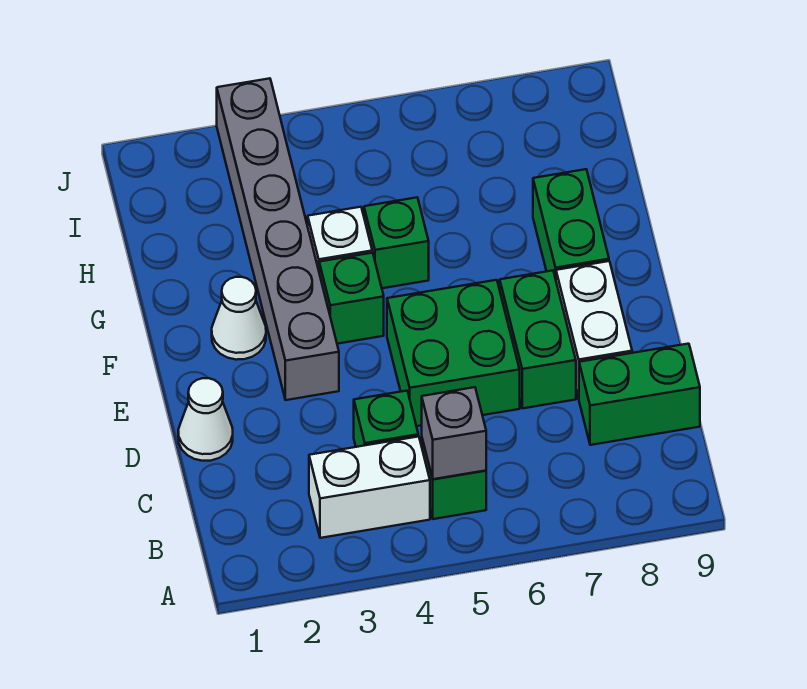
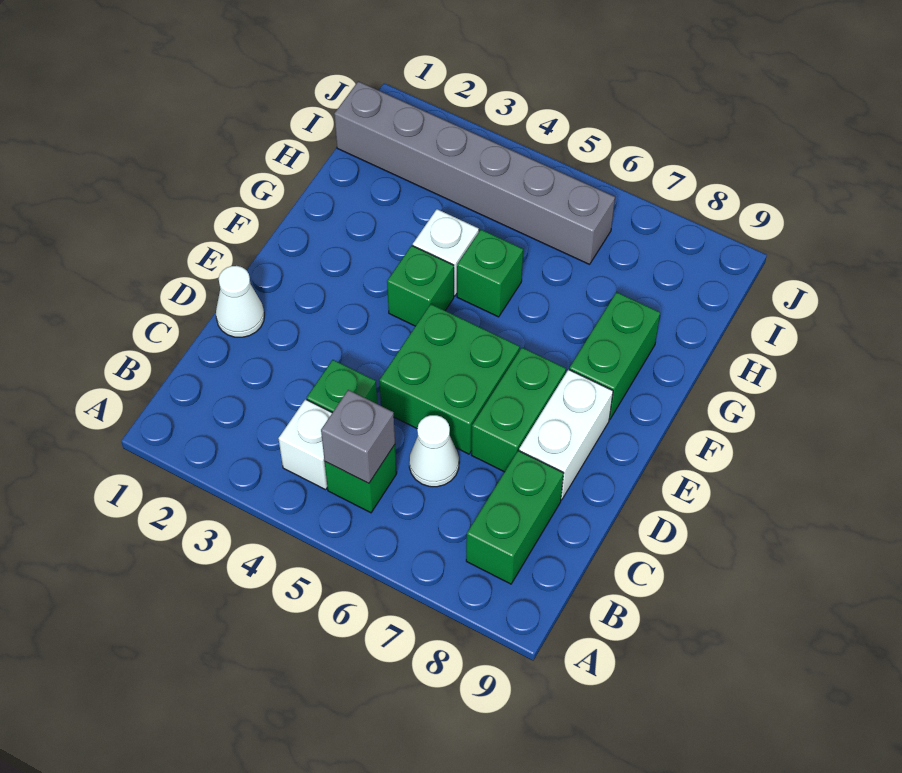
white 1x2 brick [309,436,430,538] -> white 1x1 brick [278,399,332,490]
green 1x2 brick [579,344,700,445] -> green 1x2 brick turned to [466,451,564,584]
grey 1x6 brick [217,78,339,400] -> grey 1x6 brick turned to [334,81,615,264]
white 1x1 cone [212,277,266,360] -> white 1x1 cone moved to [409,415,459,487]

